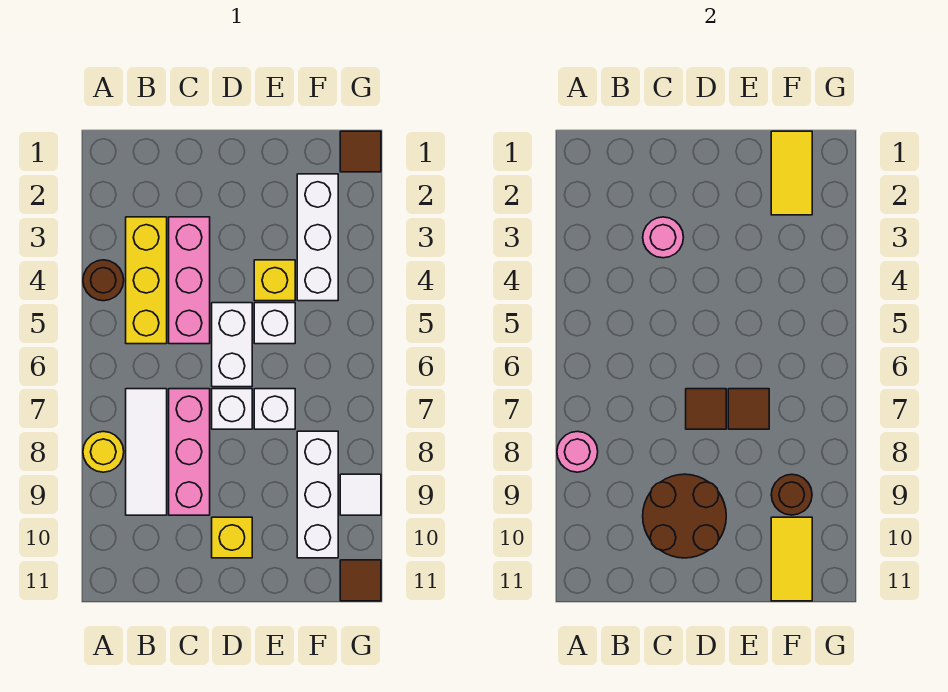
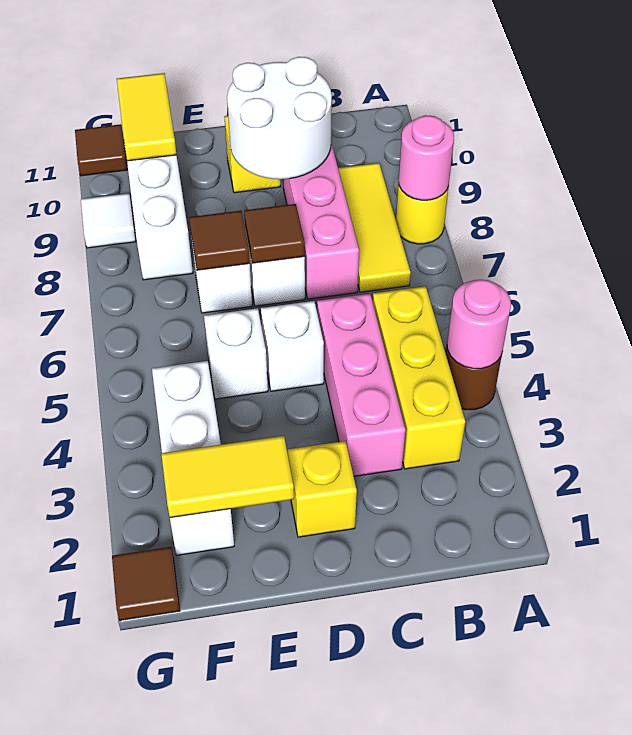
white 1x3 tile [126,389,167,515] -> yellow 1x3 tile [338,163,411,292]
pink 1x1 round brick [643,217,683,258] -> pink 1x1 round brick moved to [447,280,511,369]
brown 2x2 round brick [643,474,726,558] -> white 2x2 round brick [227,57,332,179]
white 1x2 brick [212,303,252,387] -> white 1x1 brick [261,301,324,391]
yellow 1x1 brick [254,260,295,301] -> yellow 1x1 brick moved to [288,441,357,537]
yellow 1x2 tile [771,131,812,215] -> yellow 1x2 tile turned to [161,436,294,518]
brown 1x1 round brick [771,474,812,515] -> none

